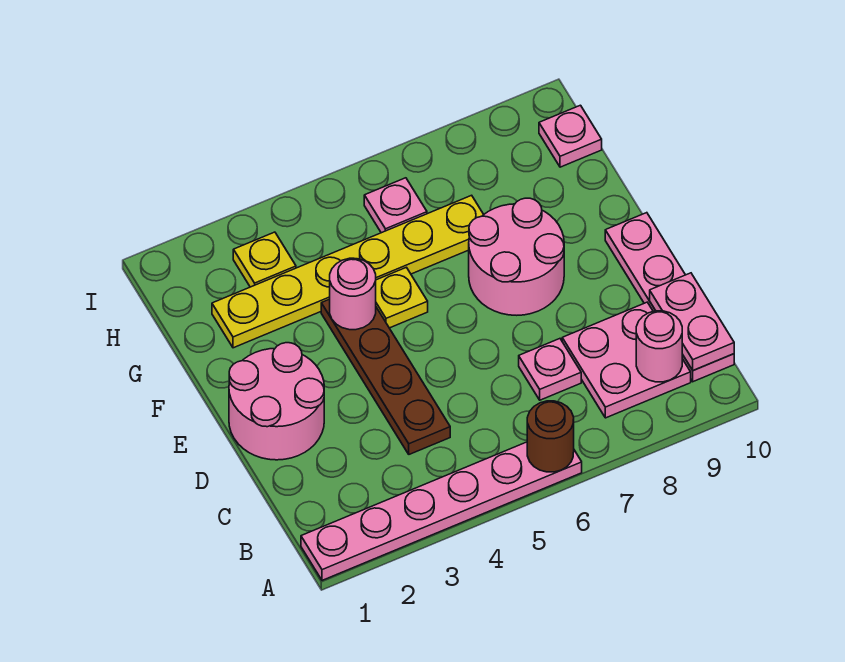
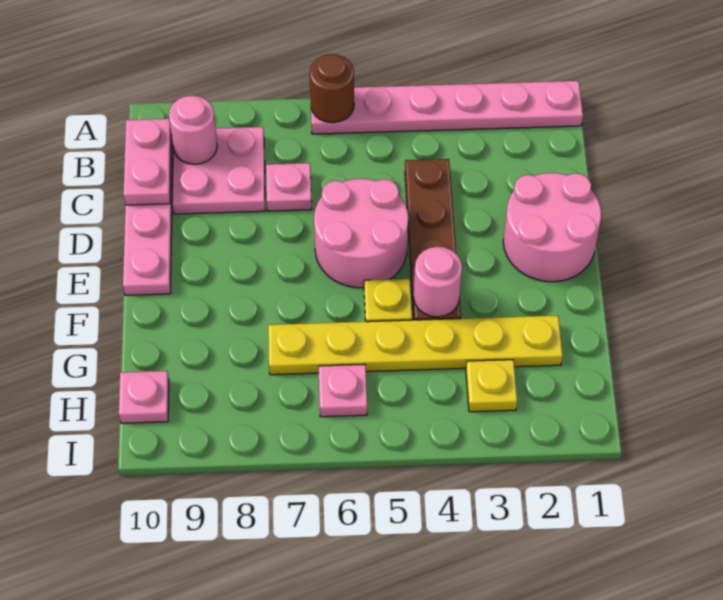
pink 2x2 round brick [469,198,564,315] -> pink 2x2 round brick moved to [314,179,408,288]

